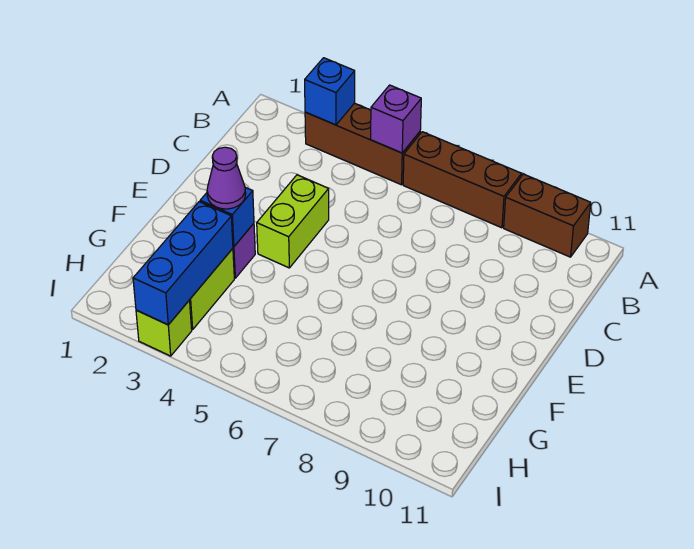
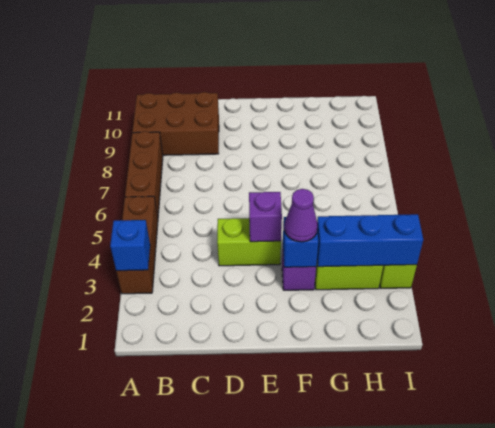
purple 1x1 brick [371,85,421,153] -> purple 1x1 brick moved to [249,192,282,242]
brown 1x2 brick [504,174,591,257] -> brown 2x3 brick [132,92,219,155]

